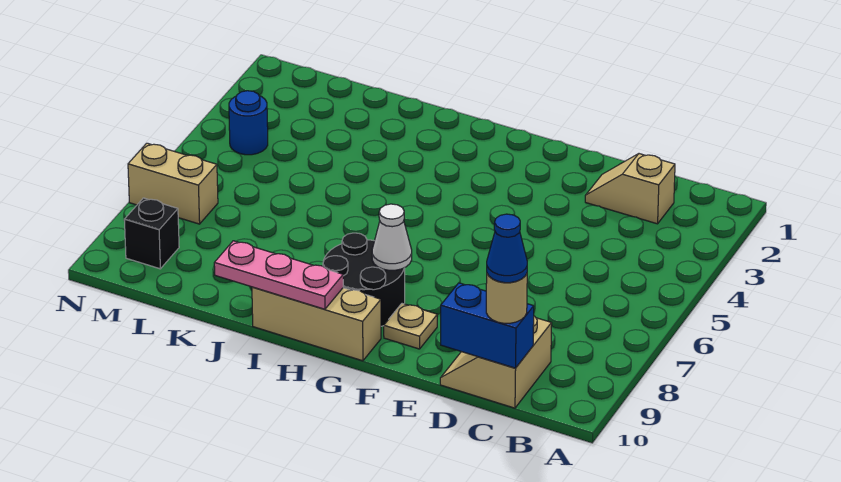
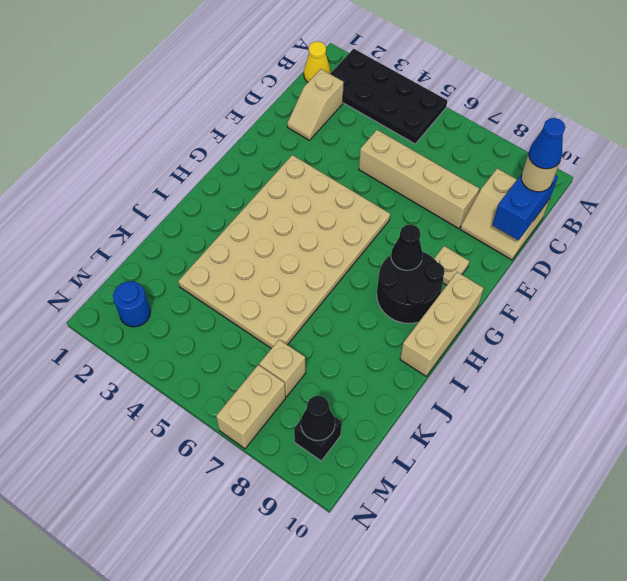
none -> black 2x4 plate [330,49,447,144]
none -> yellow 1x1 cone [304,41,331,82]
none -> tan 1x4 brick [359,130,479,229]
none -> tan 4x6 plate [178,155,390,348]
white 1x1 cone [372,204,412,270] -> black 1x1 cone [391,224,423,270]
pink 1x3 plate [214,241,343,309] -> none
none -> tan 1x1 brick [259,340,306,397]
blue 1x1 round brick [229,91,268,155] -> blue 1x1 round brick moved to [113,281,150,327]
none -> black 1x1 cone [301,396,335,441]

